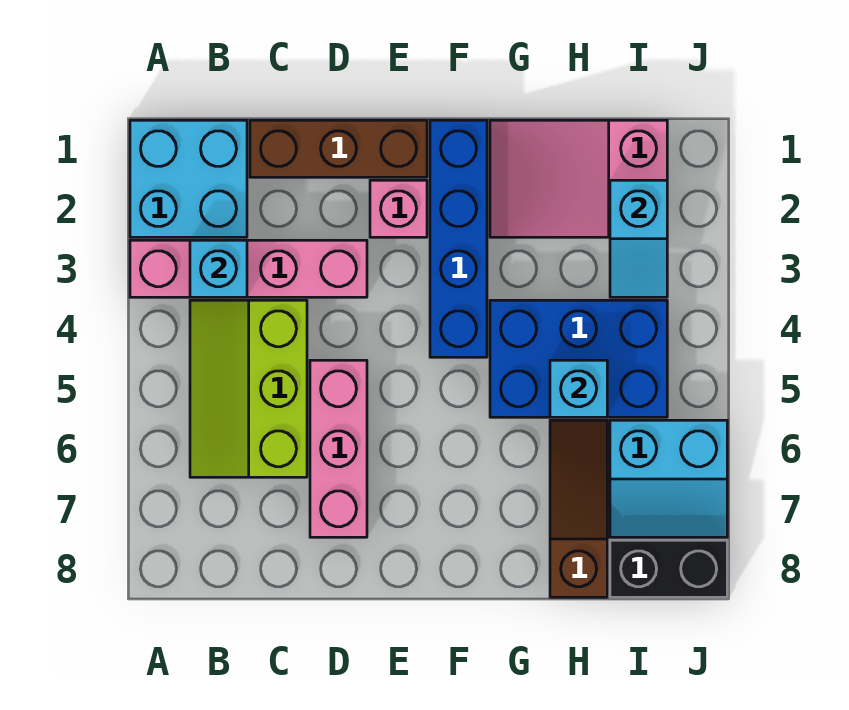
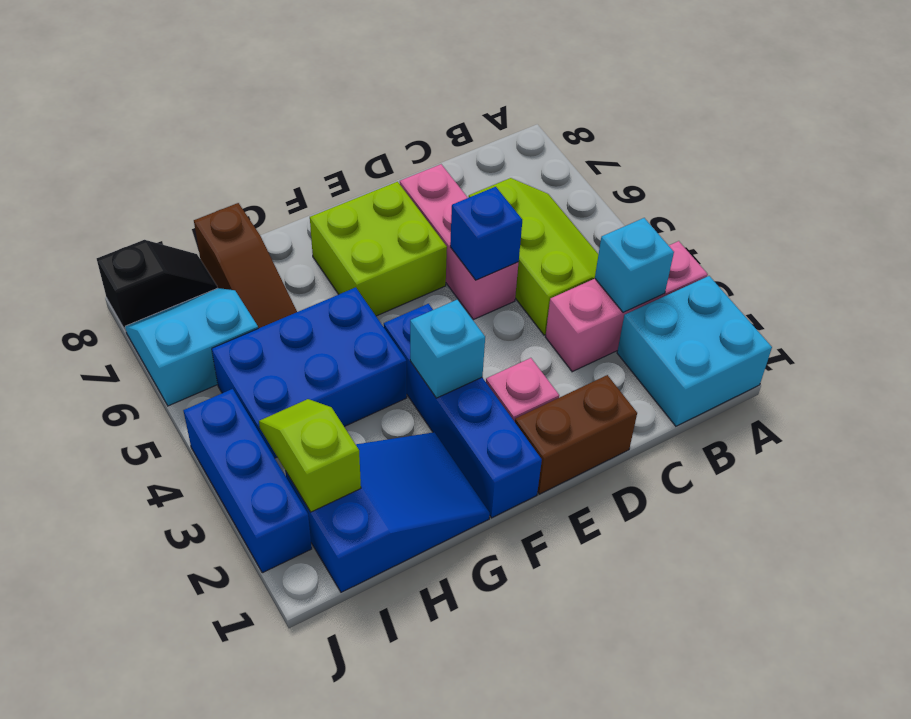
pink 1x4 brick [130,240,367,297] -> pink 1x3 brick [545,241,708,372]
brown 1x3 brick [250,120,427,177] -> brown 1x2 brick [515,375,637,494]
none -> blue 1x1 brick [450,187,522,280]
none -> lime 2x2 brick [310,182,447,316]
pink 2x3 slope [490,120,667,237] -> blue 2x3 slope [286,432,490,592]
cyan 1x1 brick [550,360,607,417] -> cyan 1x1 brick moved to [410,300,485,398]
cyan 1x2 slope [610,180,667,297] -> lime 1x2 slope [259,399,361,512]
black 1x2 brick [610,540,727,597] -> black 1x2 slope [97,240,217,331]
none -> blue 1x3 brick [183,389,312,573]

